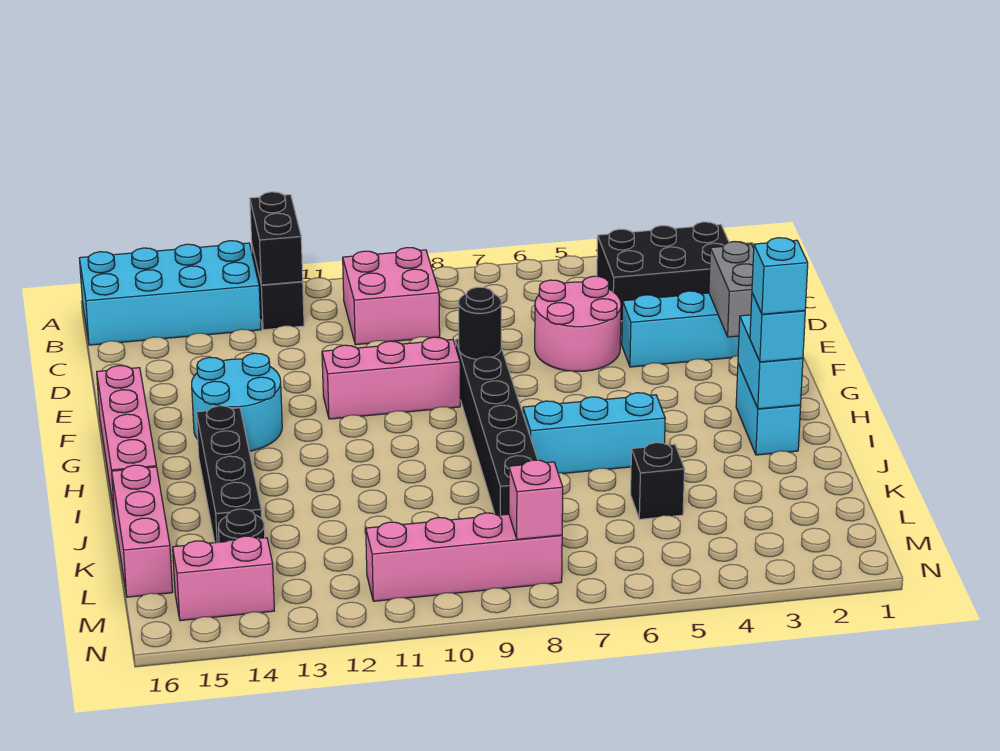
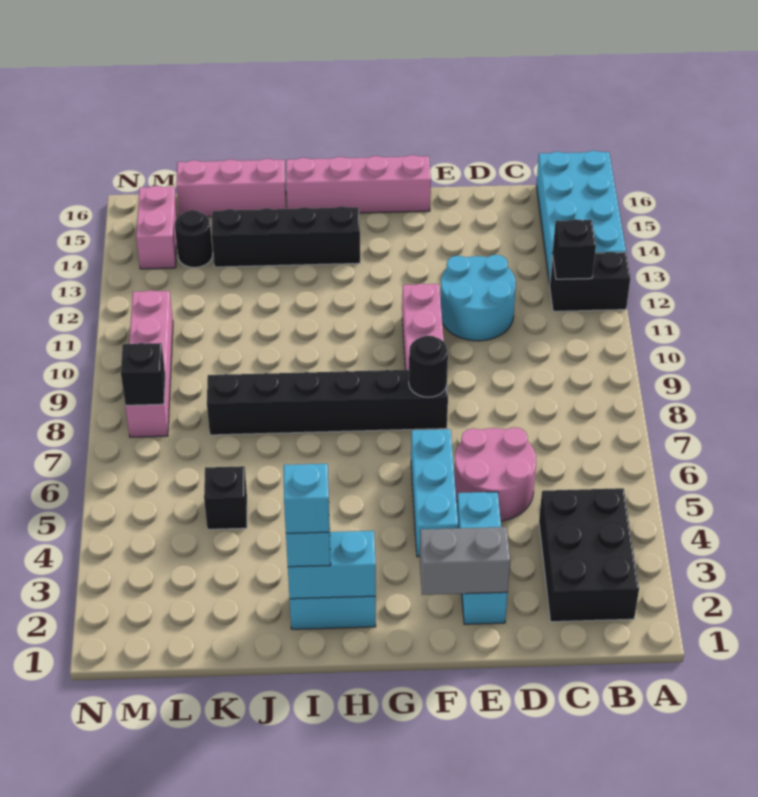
black 1x2 brick [250,192,303,285] -> black 1x1 brick [552,219,596,279]
pink 2x2 brick [343,248,440,345] -> none
cyan 2x2 round brick [192,353,282,451] -> cyan 2x2 round brick moved to [440,255,516,341]
cyan 1x3 brick [523,393,665,473] -> cyan 1x3 brick moved to [411,429,458,557]
pink 1x1 brick [509,460,563,540] -> black 1x1 brick [121,343,165,405]

